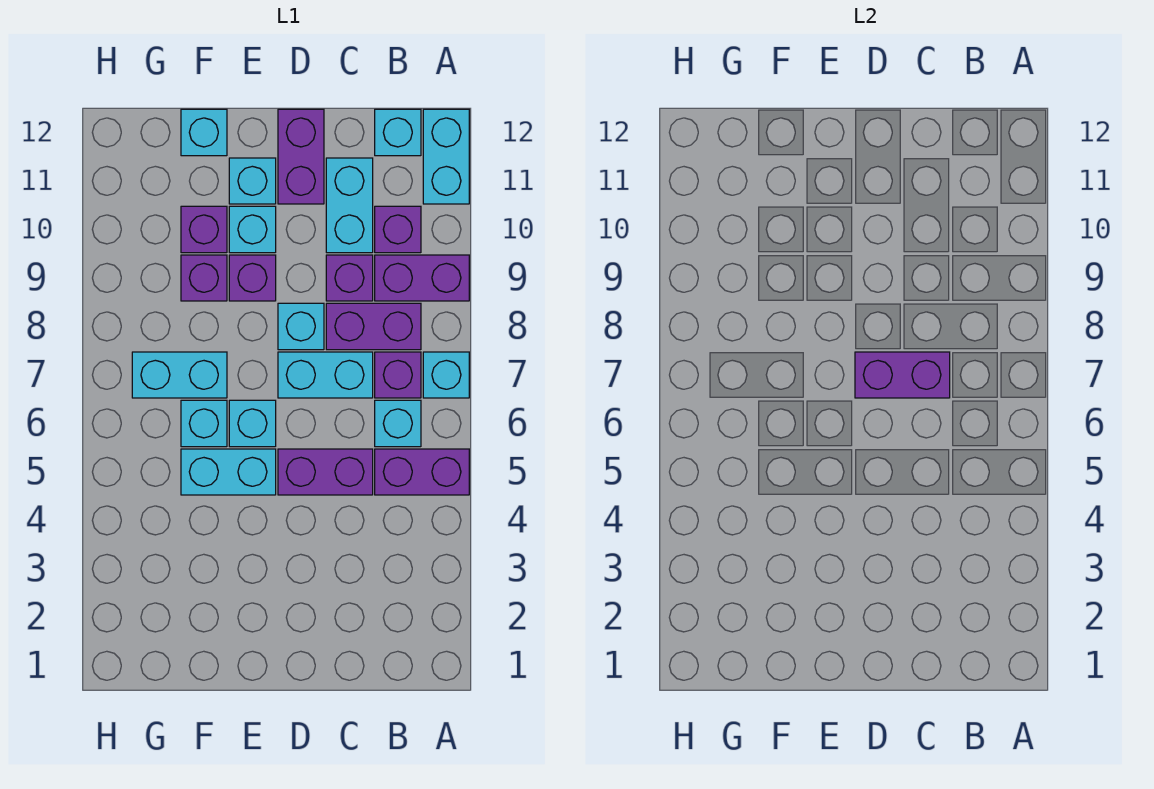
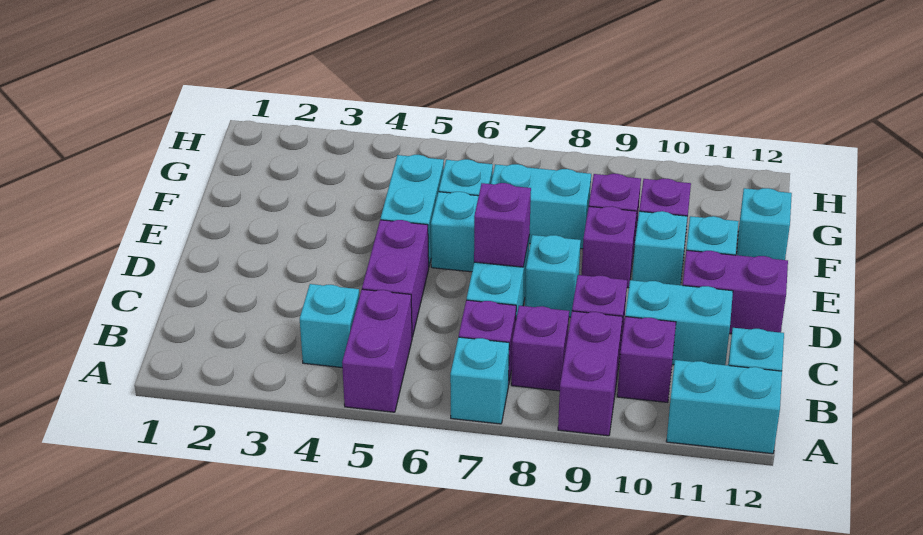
cyan 1x1 brick [375,400,421,447] -> cyan 1x1 brick moved to [300,284,359,367]
purple 1x2 brick [326,303,421,350] -> purple 1x1 brick [511,306,569,391]
purple 1x2 brick [855,352,950,398] -> purple 1x1 brick [474,183,531,267]
cyan 1x2 brick [132,352,227,398] -> cyan 1x2 brick turned to [491,164,591,249]

